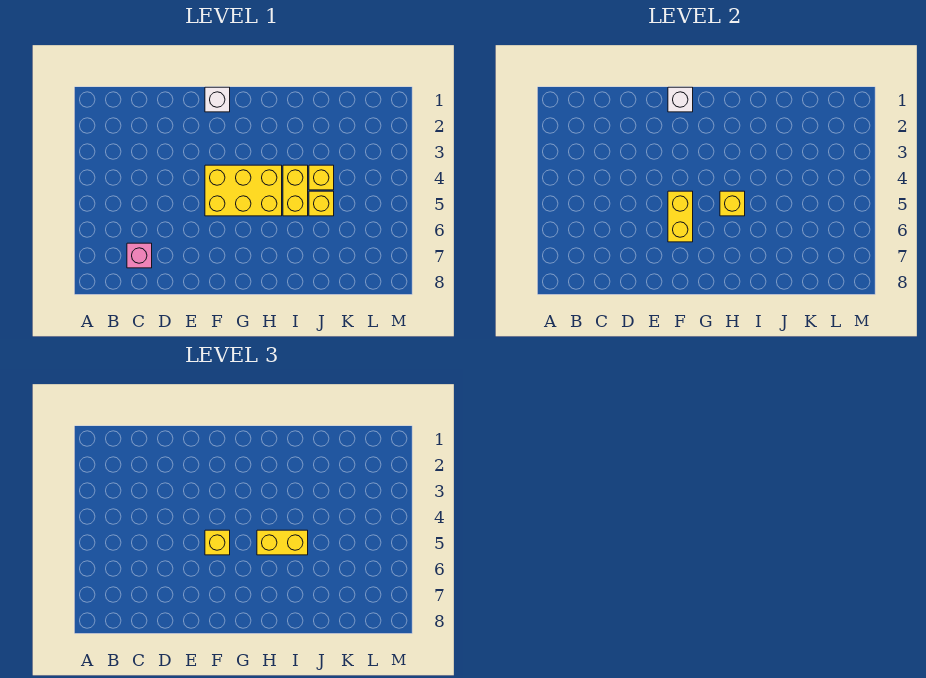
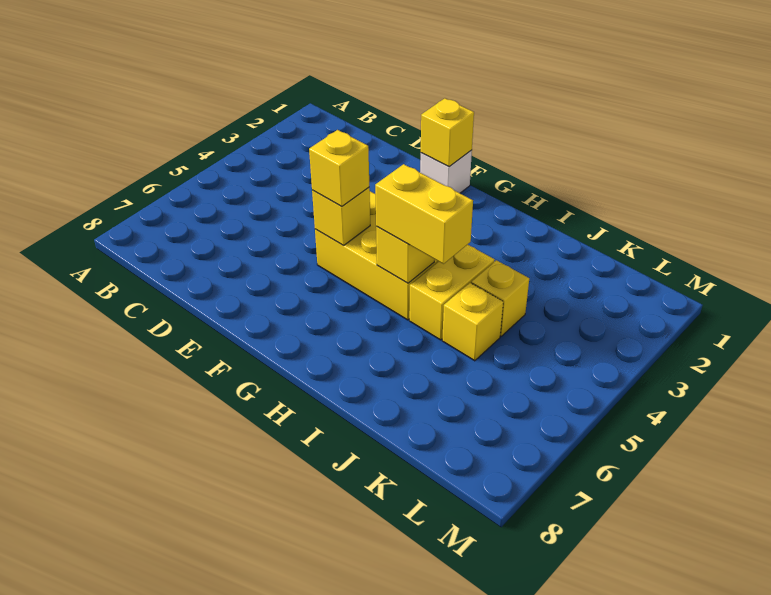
pink 1x1 brick [127,243,152,268] -> none
white 1x1 brick [668,87,693,112] -> yellow 1x1 brick [421,98,474,167]
yellow 1x2 brick [668,191,693,242] -> yellow 1x1 brick [312,188,370,245]

